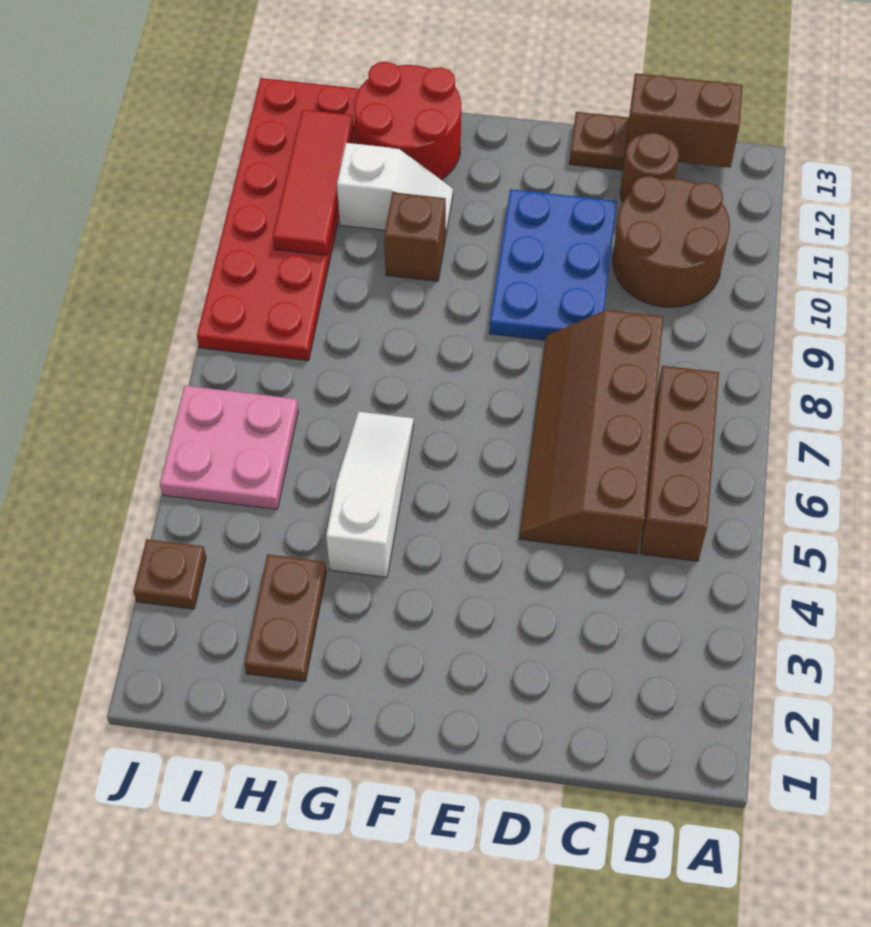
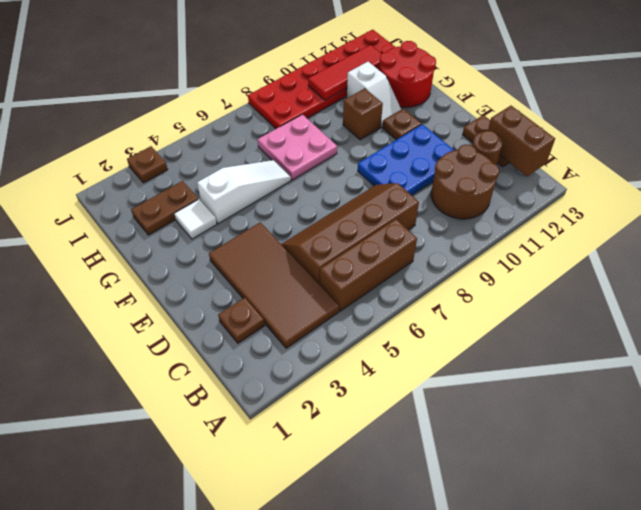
none -> brown 2x4 tile [209,222,339,348]
none -> brown 1x1 plate [218,298,265,343]
none -> brown 1x1 plate [383,109,421,140]
none -> white 1x1 tile [174,199,217,239]
pink 2x2 plate [160,386,298,509] -> pink 2x2 plate moved to [258,114,337,180]

